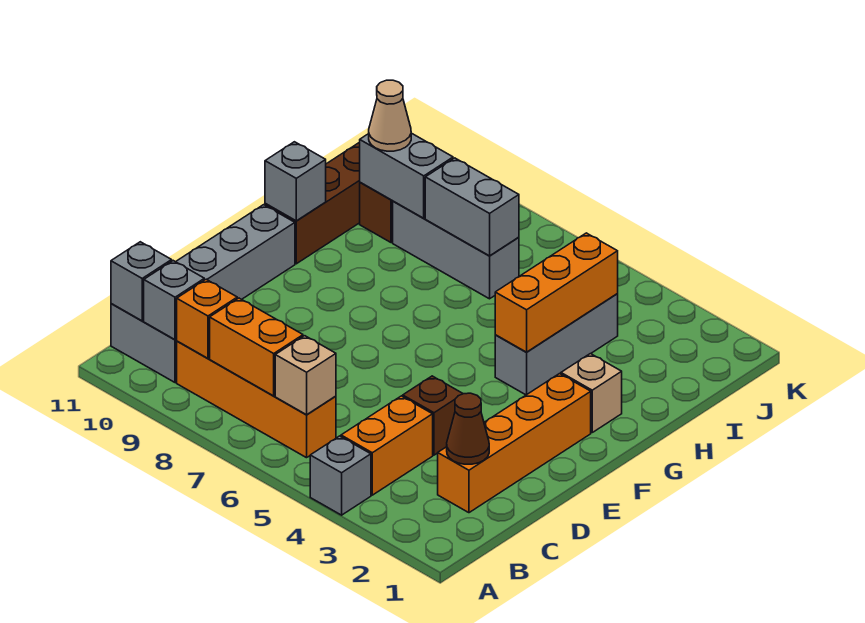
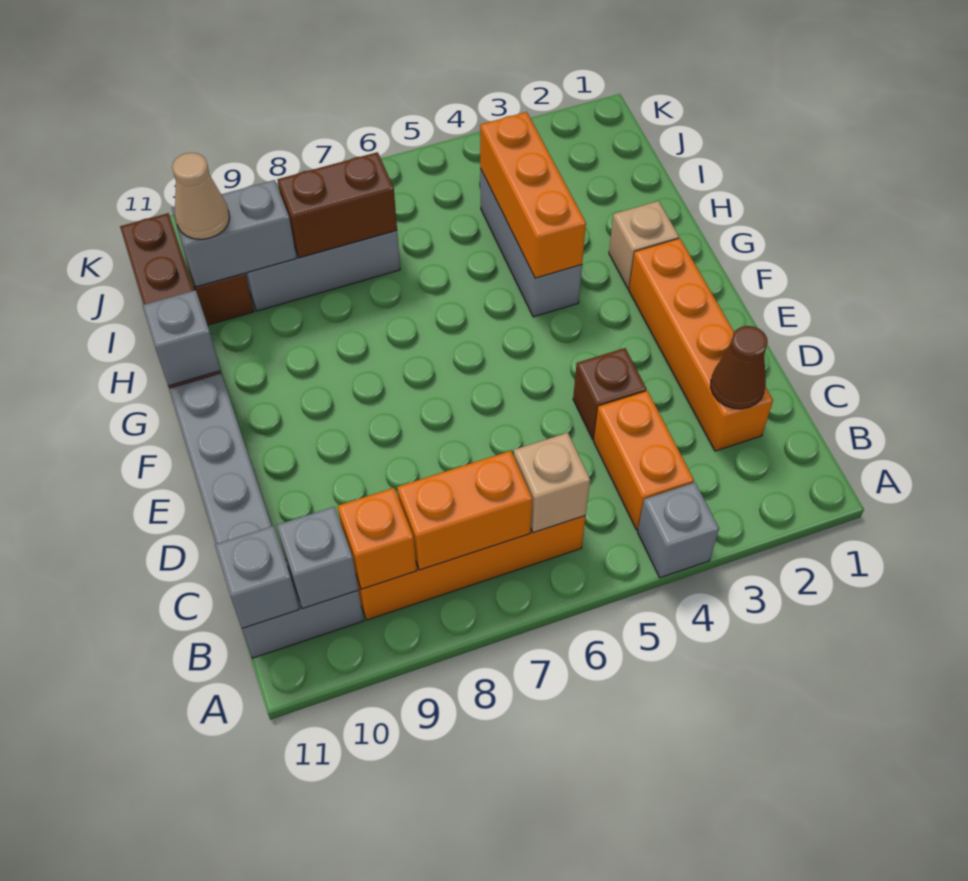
grey 1x2 brick [425,158,519,256] -> brown 1x2 brick [277,152,397,258]

